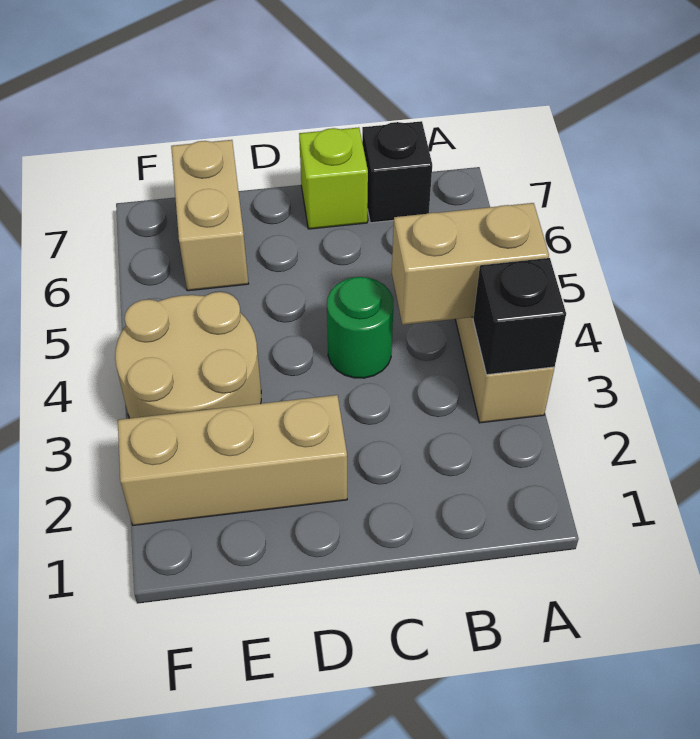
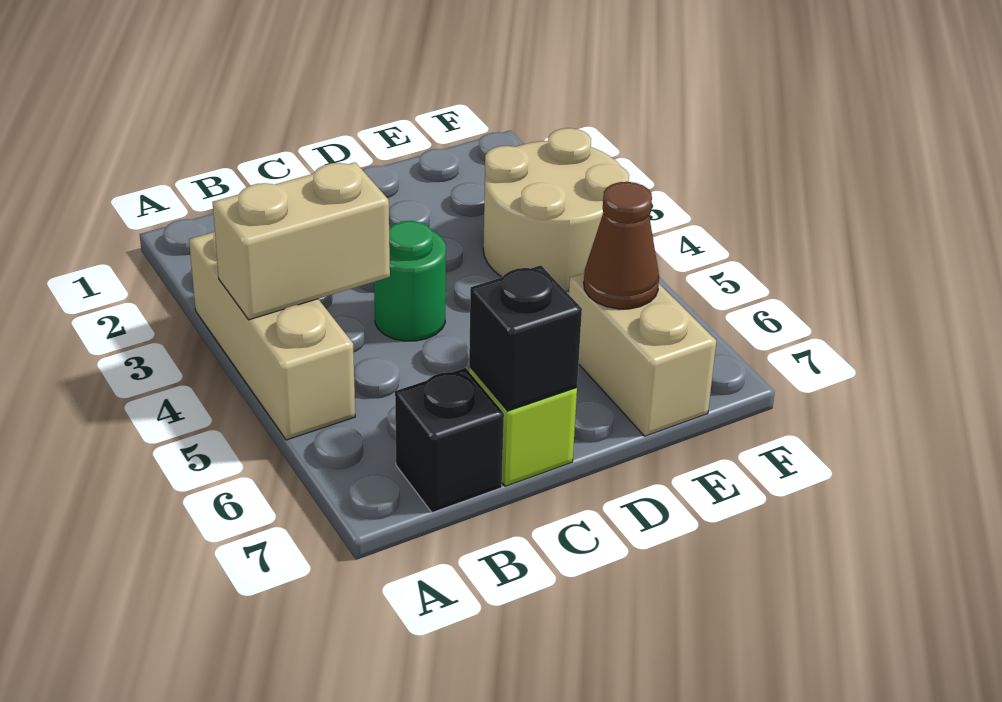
black 1x1 brick [473,258,566,375] -> black 1x1 brick moved to [469,265,582,411]
tan 1x3 brick [118,395,347,525] -> none
none -> brown 1x1 cone [584,182,659,309]

